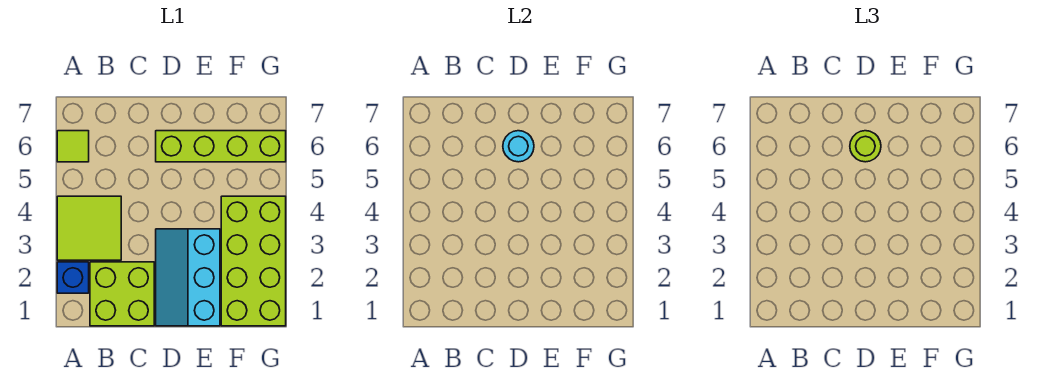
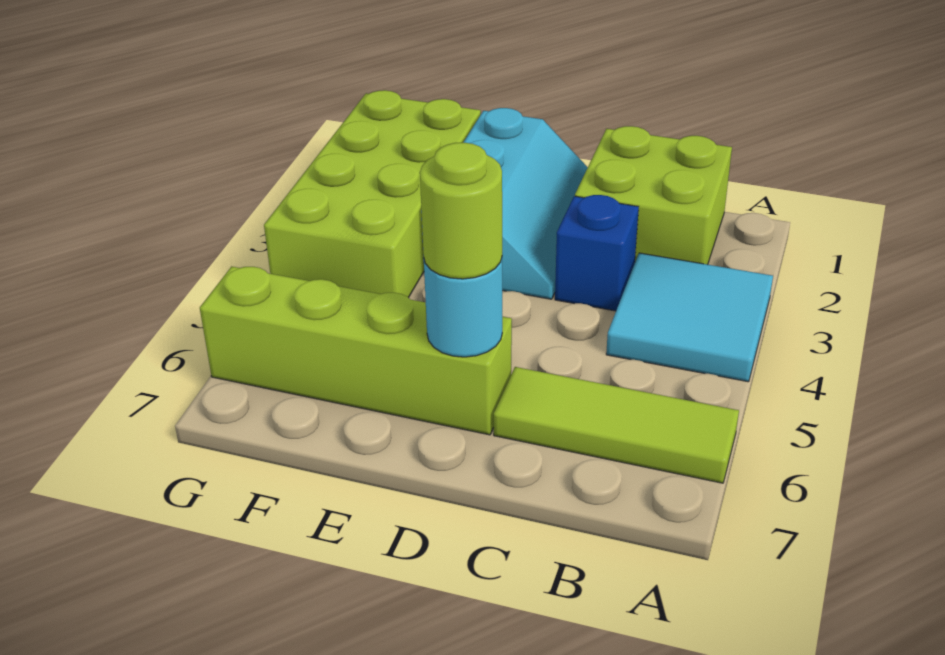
blue 1x1 brick [57,262,89,293] -> blue 1x1 brick moved to [555,195,639,311]
lime 2x2 tile [57,196,121,260] -> cyan 2x2 tile [606,253,773,382]
lime 1x1 tile [57,131,89,162] -> lime 1x3 tile [494,367,739,483]

